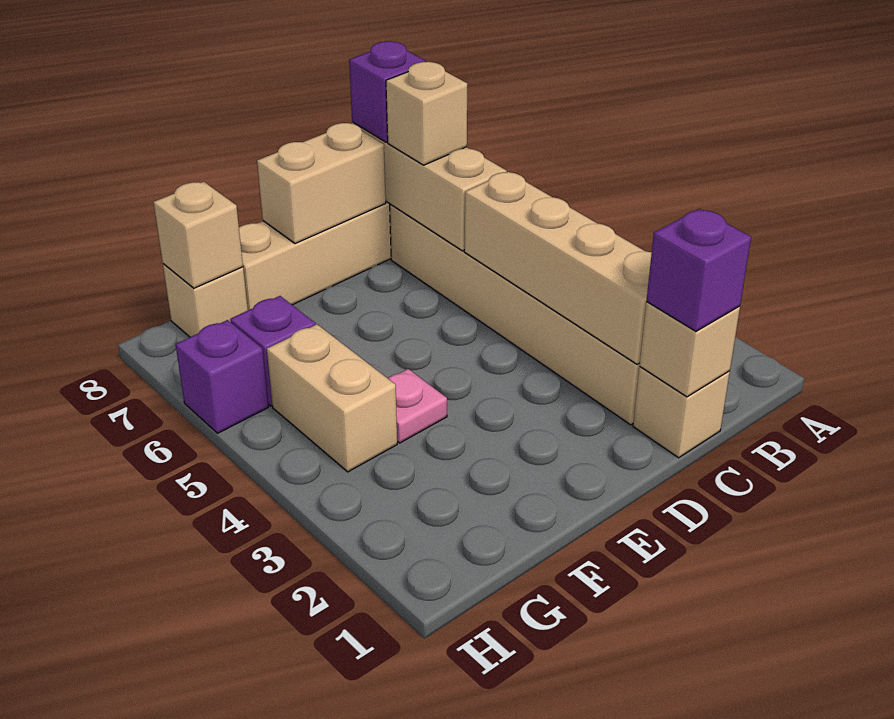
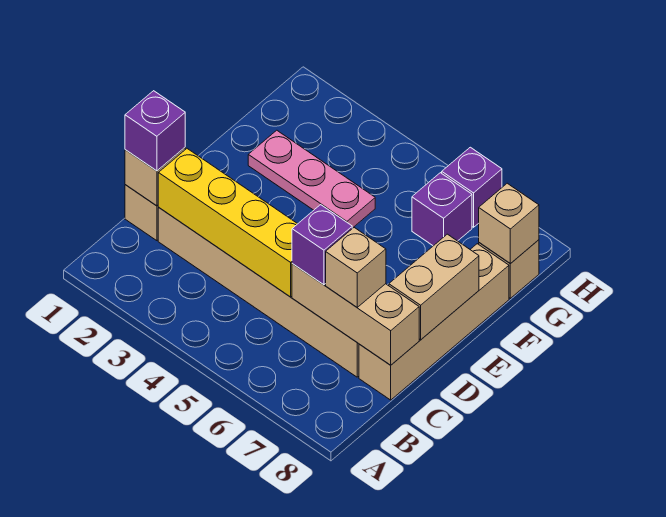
tan 1x4 brick [464,172,652,364] -> yellow 1x4 brick [158,149,297,297]
purple 1x1 brick [349,41,427,142] -> purple 1x1 brick moved to [292,205,352,285]
pink 1x1 plate [388,369,447,443] -> pink 1x3 plate [248,130,375,228]
tan 1x2 brick [267,324,397,472] -> none

